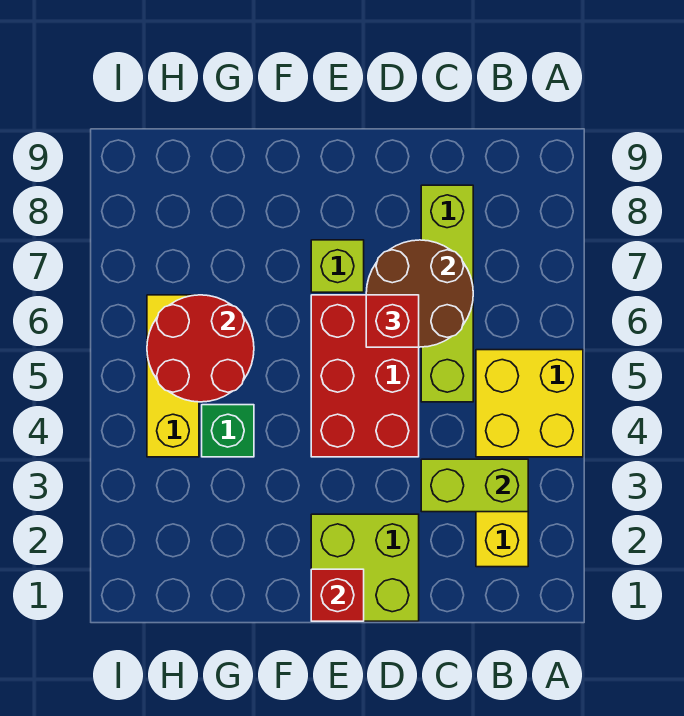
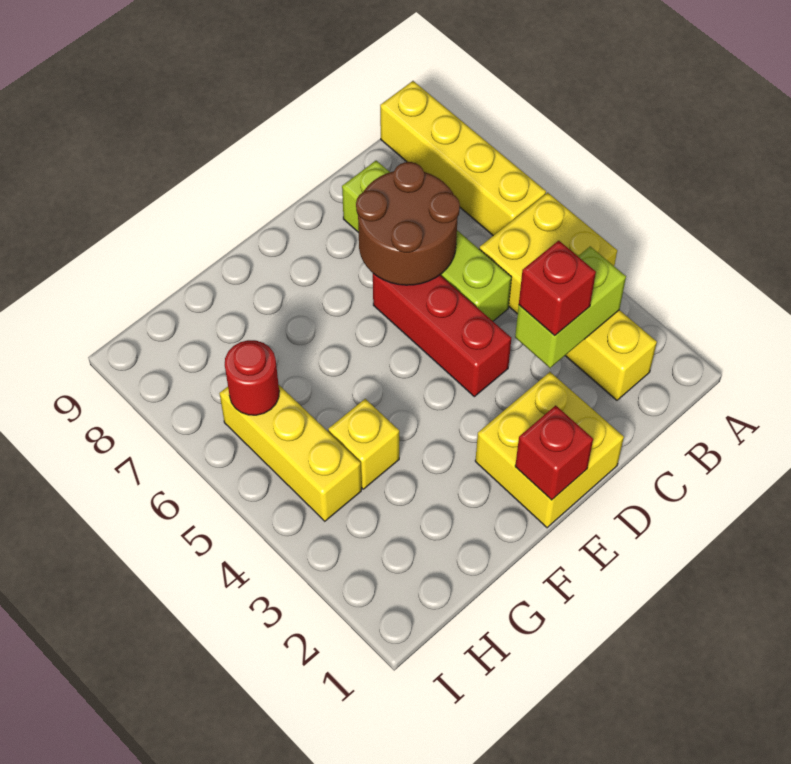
none -> yellow 1x4 brick [380,81,546,236]
lime 2x2 brick [311,514,419,621] -> yellow 2x2 brick [475,372,624,528]
red 2x3 brick [311,295,419,457] -> red 1x3 brick [373,274,511,397]
red 1x1 brick [366,295,419,347] -> red 1x1 brick moved to [519,241,596,336]
lime 1x1 brick [311,240,364,292] -> none
green 1x1 brick [202,405,254,457] -> yellow 1x1 brick [328,399,399,489]
red 2x2 round brick [147,295,254,402] -> red 1x1 round brick [225,340,279,415]

